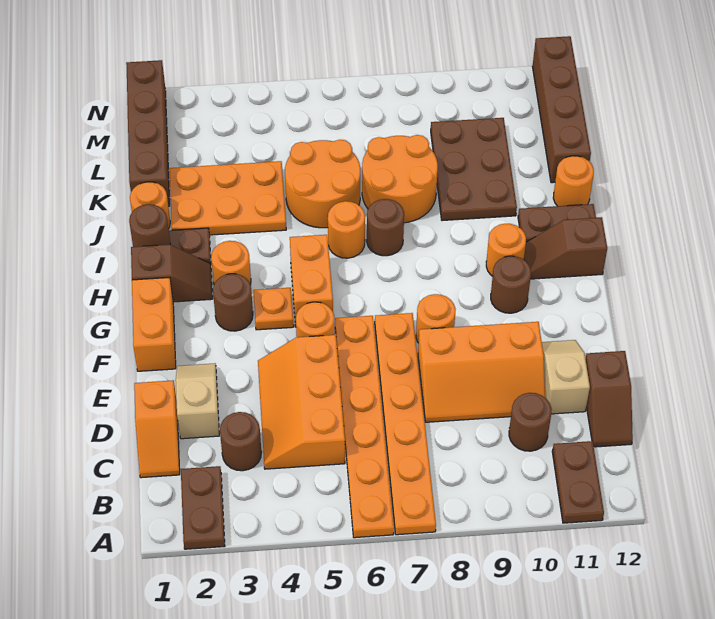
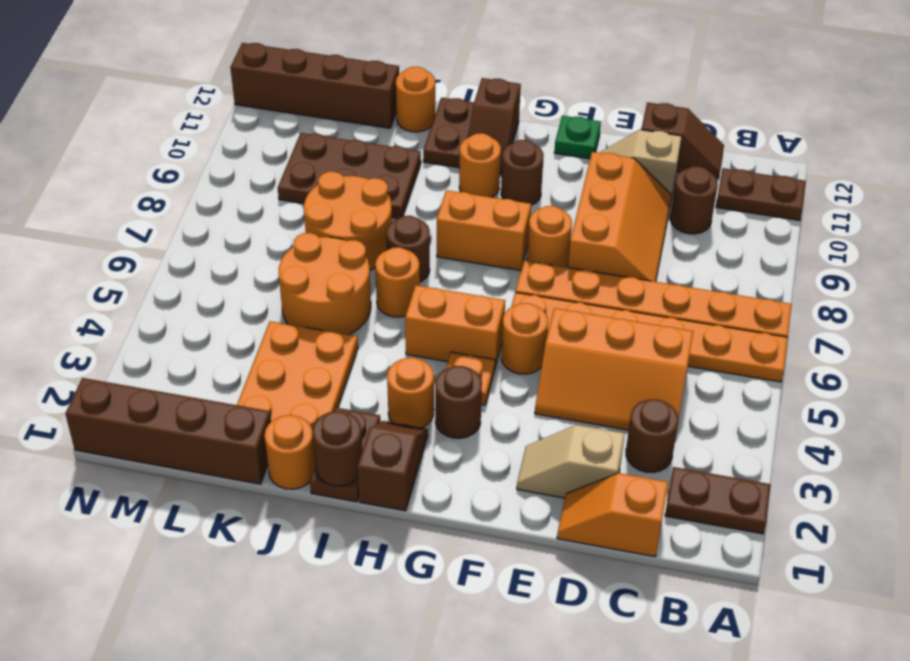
orange 1x2 slope [134,380,180,478] -> orange 1x2 slope turned to [557,473,668,557]
orange 1x2 brick [132,277,176,371] -> orange 1x2 brick moved to [437,190,531,270]
none -> green 1x1 plate [554,116,601,159]

